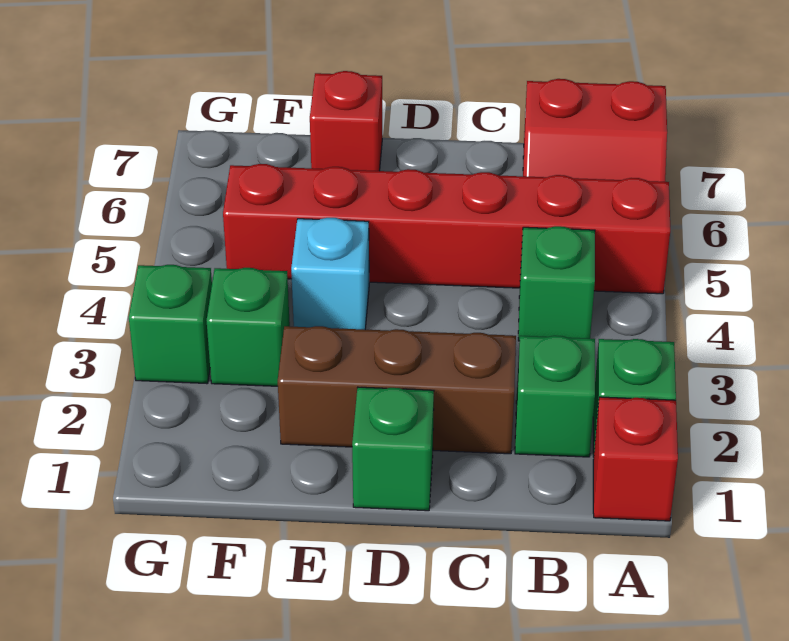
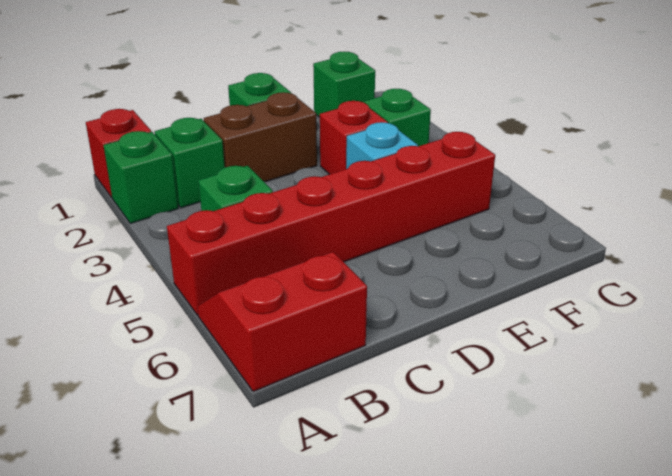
brown 1x3 brick [278,326,516,454] -> brown 1x2 brick [204,92,317,182]
red 1x1 brick [310,71,382,171] -> red 1x1 brick moved to [320,101,388,175]
green 1x1 brick [129,265,212,384] -> green 1x1 brick moved to [313,52,375,117]

